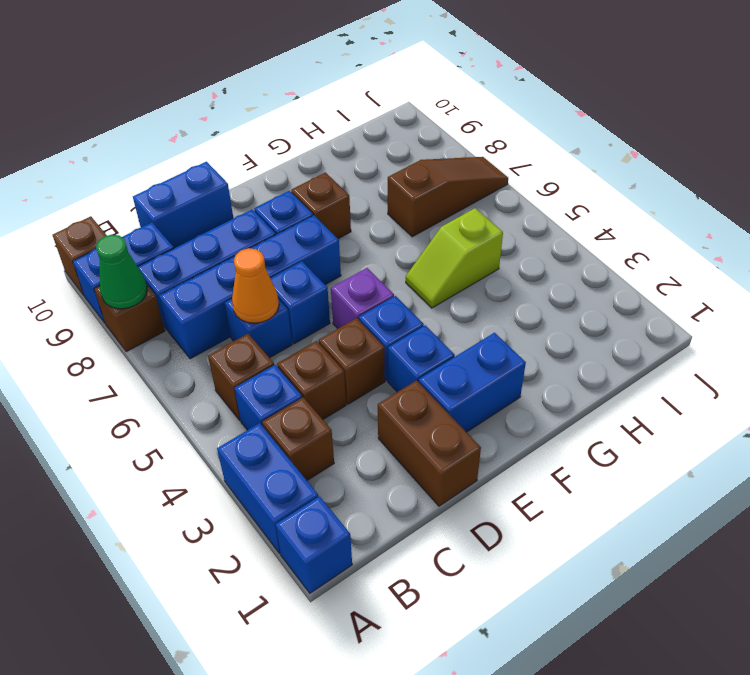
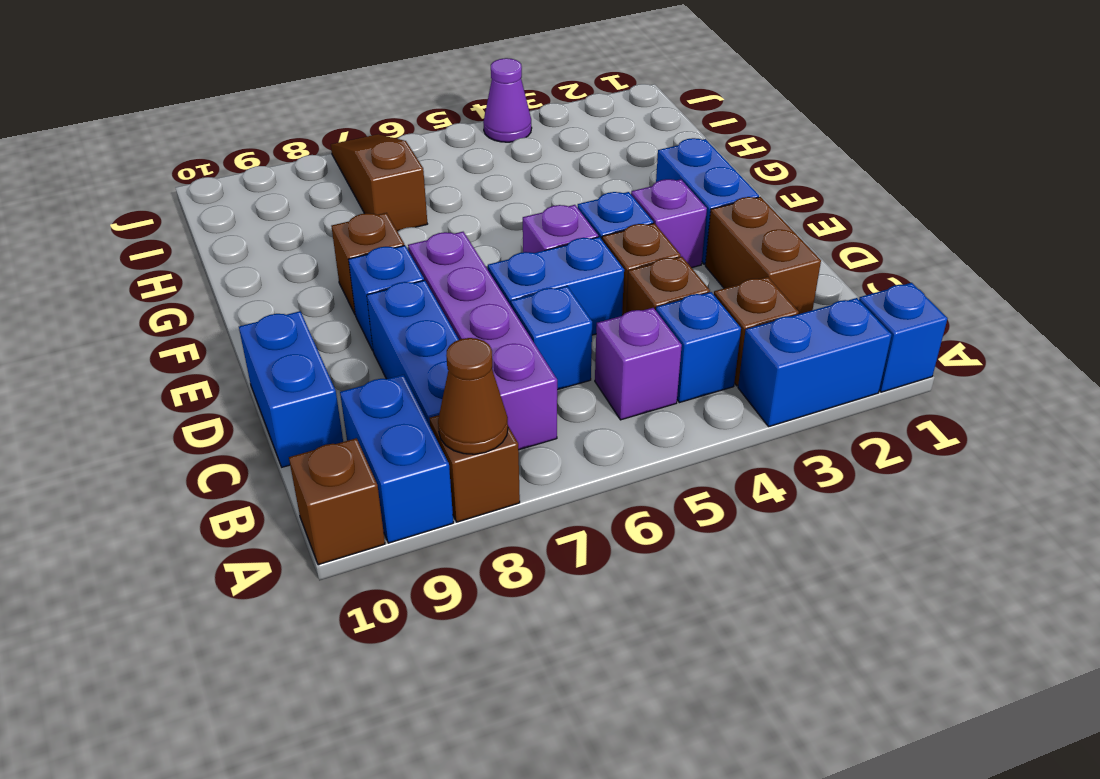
green 1x1 cone [96,235,147,309] -> brown 1x1 cone [438,338,508,454]
brown 1x1 brick [208,334,274,420] -> purple 1x1 brick [595,308,682,420]
blue 1x4 brick [159,215,341,359] -> purple 1x4 brick [408,232,557,450]
orange 1x1 cone [232,248,279,323] -> none
brown 1x2 brick [378,381,481,506] -> brown 1x2 brick turned to [705,197,821,314]
blue 1x1 brick [270,261,330,344] -> blue 1x2 brick [488,237,624,335]
blue 1x1 brick [388,325,455,392] -> purple 1x1 brick [631,179,707,268]
lime 1x2 slope [406,208,503,308] -> none
none -> purple 1x1 cone [483,58,532,142]

